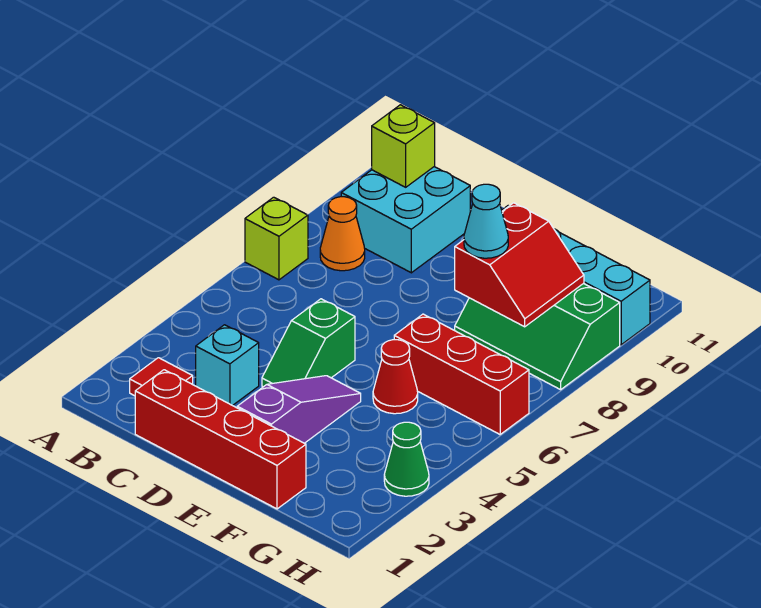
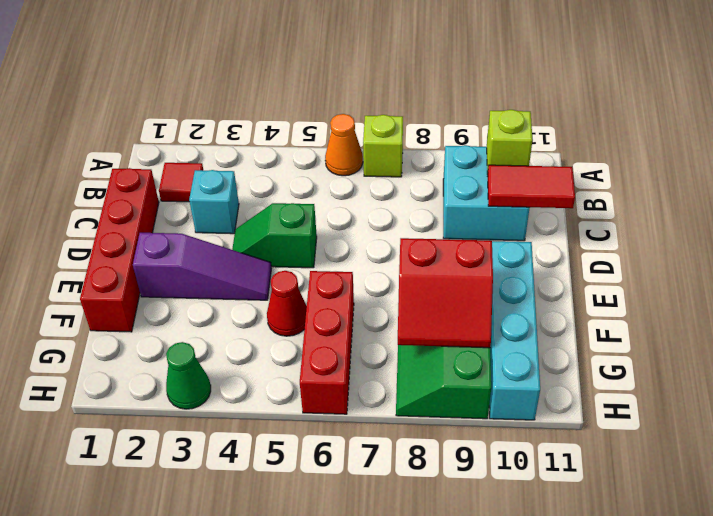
orange 1x1 cone [320,197,365,271] -> orange 1x1 cone moved to [325,114,363,176]
none -> red 1x2 tile [487,165,575,208]
cyan 1x1 cone [464,184,508,258] -> none

